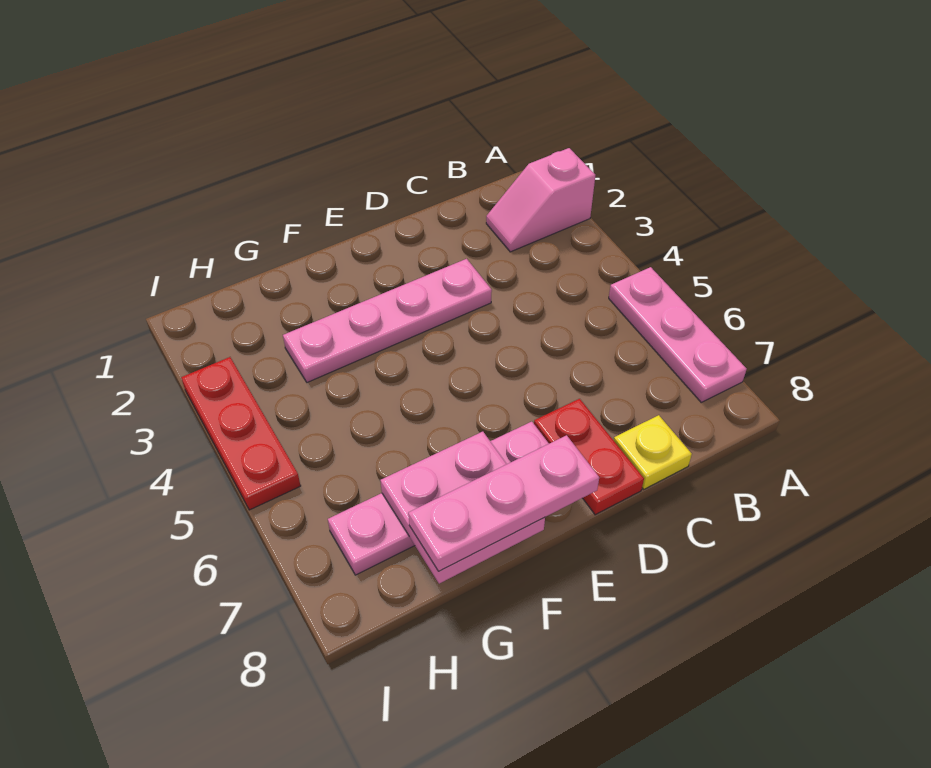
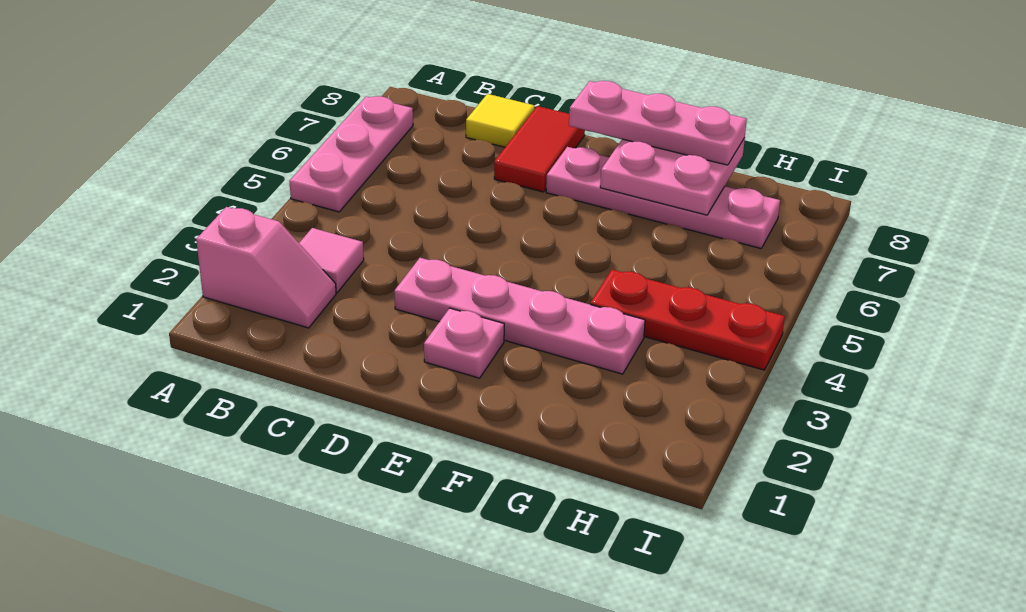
none -> pink 1x1 tile [299,228,364,292]
yellow 1x1 plate [614,415,692,489] -> yellow 1x1 tile [466,94,535,147]
red 1x2 plate [534,399,644,515] -> red 1x2 tile [494,106,585,192]
none -> pink 1x1 plate [424,308,504,378]
red 1x3 plate [181,357,301,510] -> red 1x3 plate turned to [590,270,785,370]

